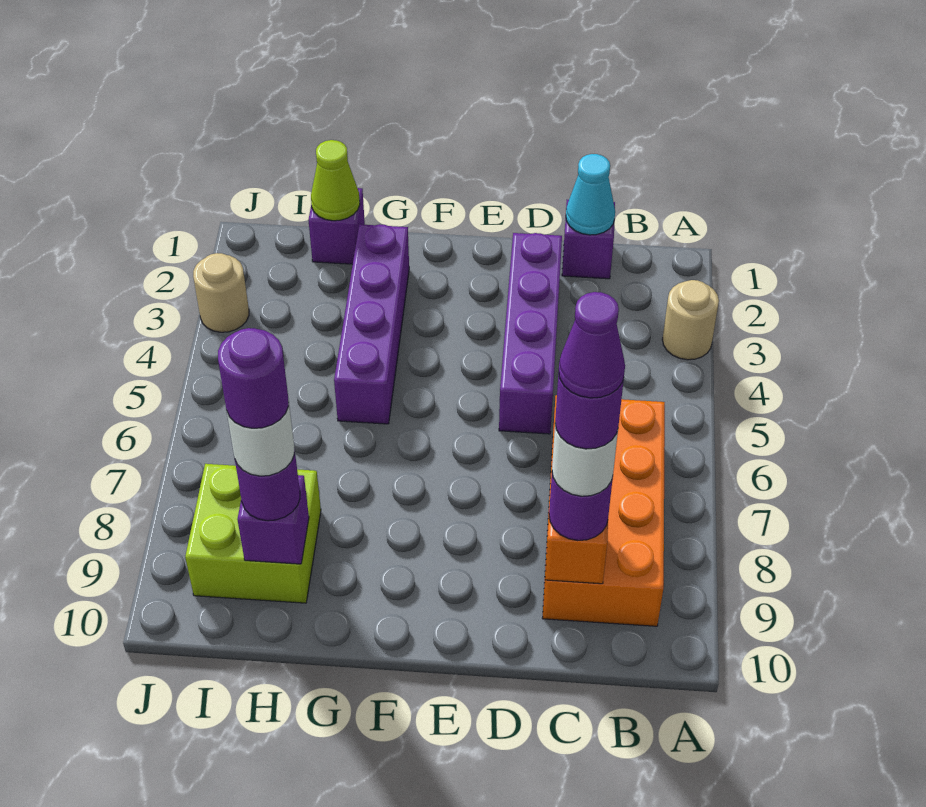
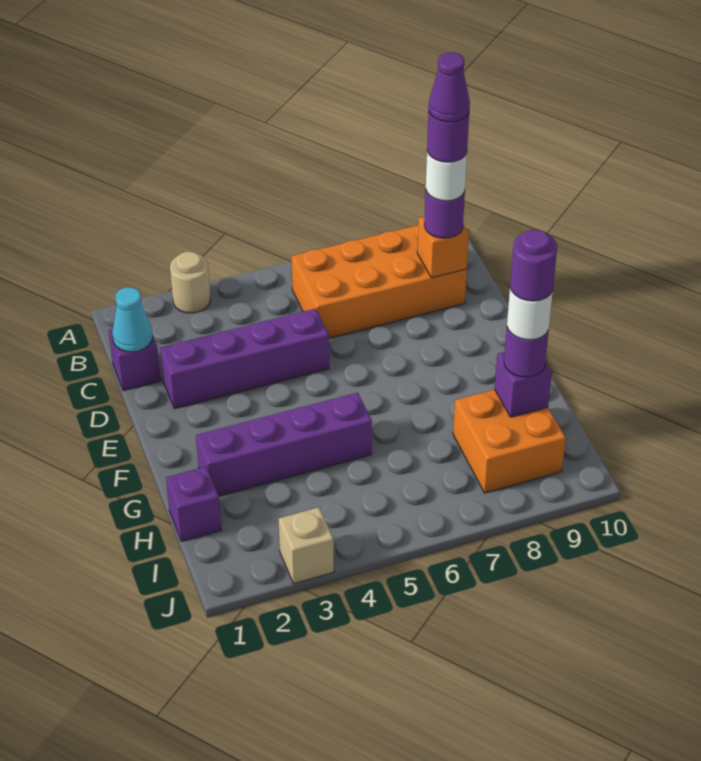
lime 1x1 cone [311,140,360,221] -> none
lime 2x2 brick [185,464,321,603] -> orange 2x2 brick [453,390,566,493]
tan 1x1 round brick [193,253,249,332] -> tan 1x1 brick [279,507,334,584]

